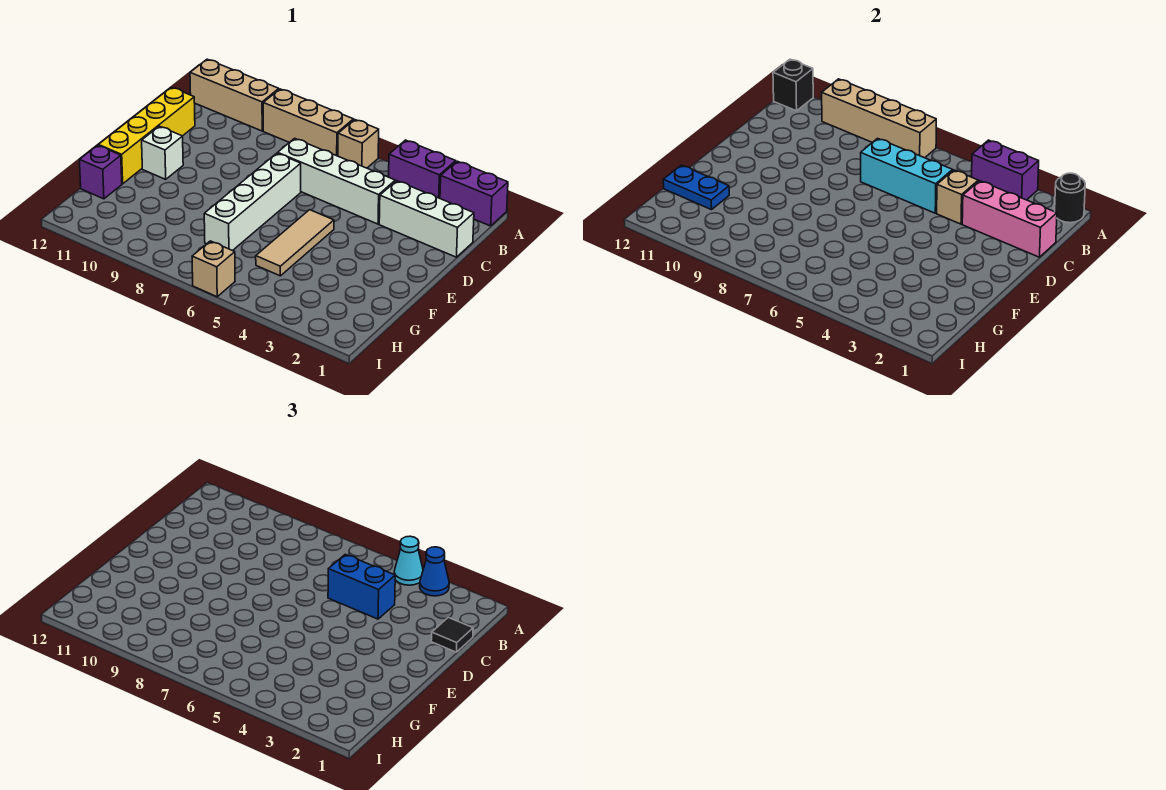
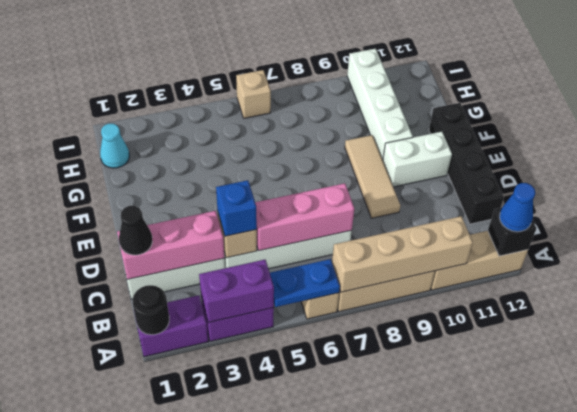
blue 1x1 cone [420,547,449,596] -> blue 1x1 cone moved to [499,183,535,232]
cyan 1x1 cone [394,536,423,585] -> cyan 1x1 cone moved to [100,124,129,168]
black 1x1 tile [431,617,473,652] -> black 1x1 cone [119,206,152,255]
blue 1x2 brick [328,554,395,619] -> blue 1x1 brick [216,180,257,236]
cyan 1x3 brick [861,138,953,213] -> pink 1x3 brick [255,183,354,251]
yellow 1x4 brick [98,87,195,184] -> black 1x4 brick [429,103,504,224]
white 1x4 brick [204,153,301,251] -> white 1x4 brick moved to [347,49,413,160]
tan 1x3 tile [256,210,334,276] -> tan 1x3 tile moved to [345,135,400,218]
white 1x1 brick [142,126,183,179] -> white 1x2 brick [383,132,452,187]
blue 1x2 plate [663,165,729,210] -> blue 1x2 plate moved to [270,259,340,307]
purple 1x1 brick [80,145,122,199] -> none

